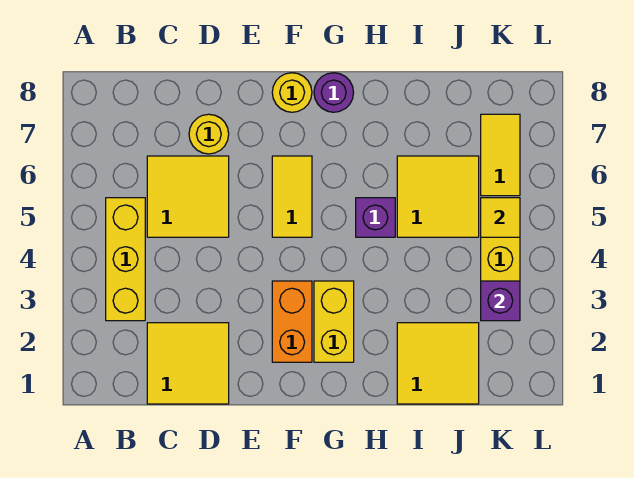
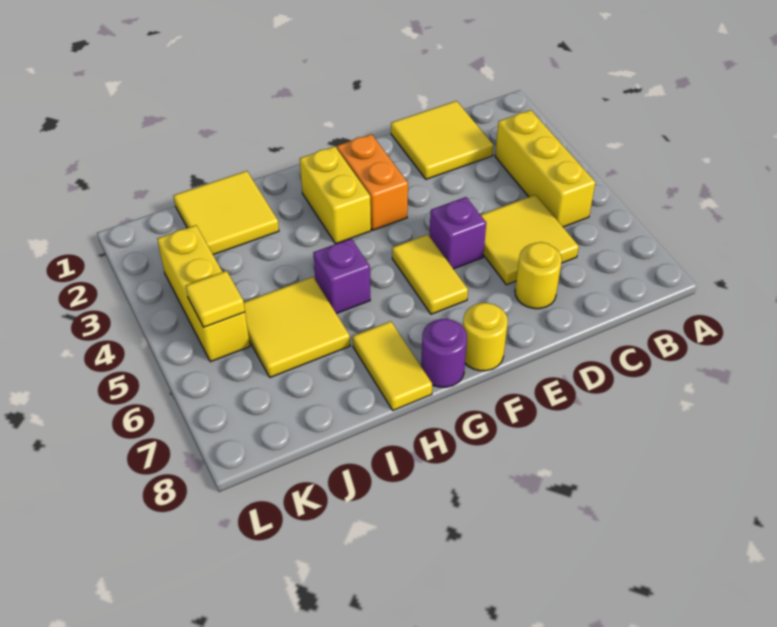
purple 1x1 brick [481,281,520,321] -> purple 1x1 brick moved to [430,197,486,269]
yellow 1x2 tile [481,114,520,196] -> yellow 1x2 tile moved to [353,321,432,410]

